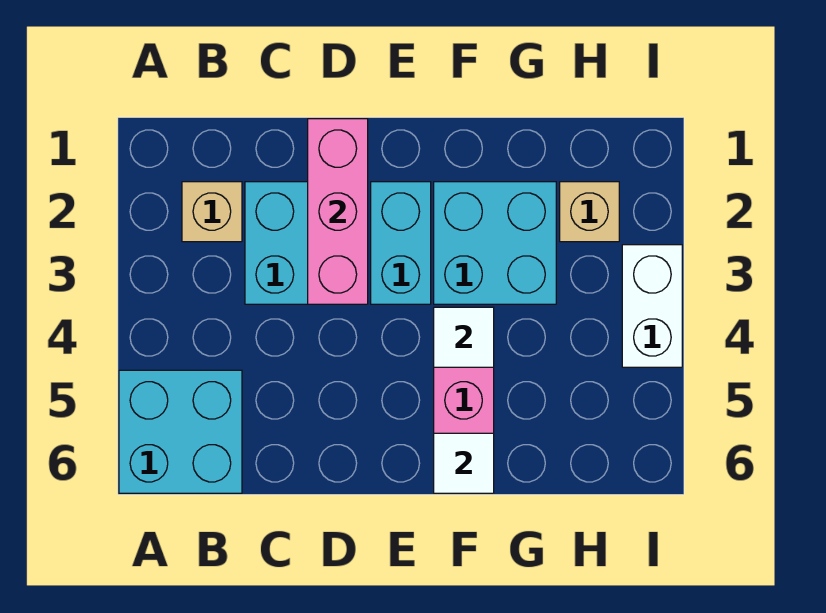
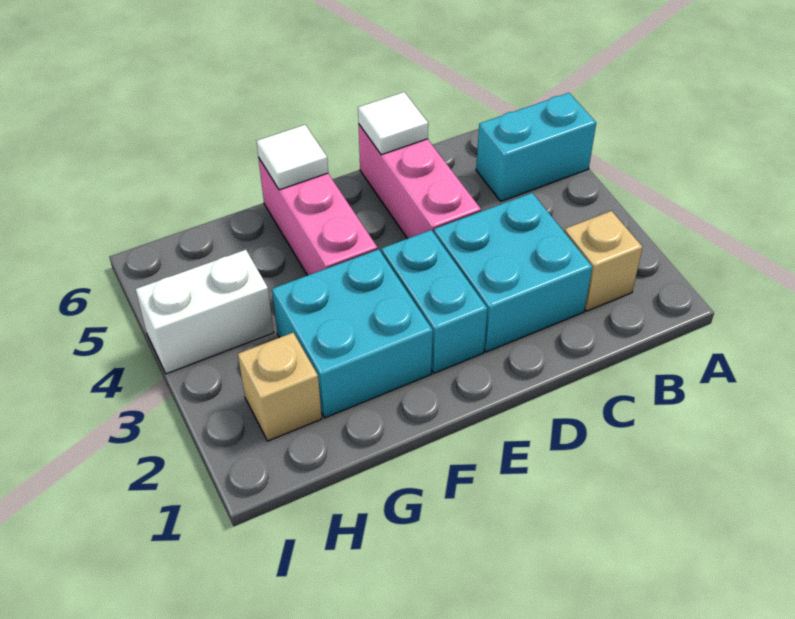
cyan 2x2 brick [119,370,242,493] -> cyan 1x2 brick [476,93,596,201]
pink 1x3 brick [308,119,368,304] -> pink 1x3 brick moved to [359,125,481,239]
white 1x1 tile [434,307,494,367] -> white 1x1 tile moved to [358,92,428,155]
white 1x2 brick [622,245,682,367] -> white 1x2 brick turned to [135,250,274,374]

